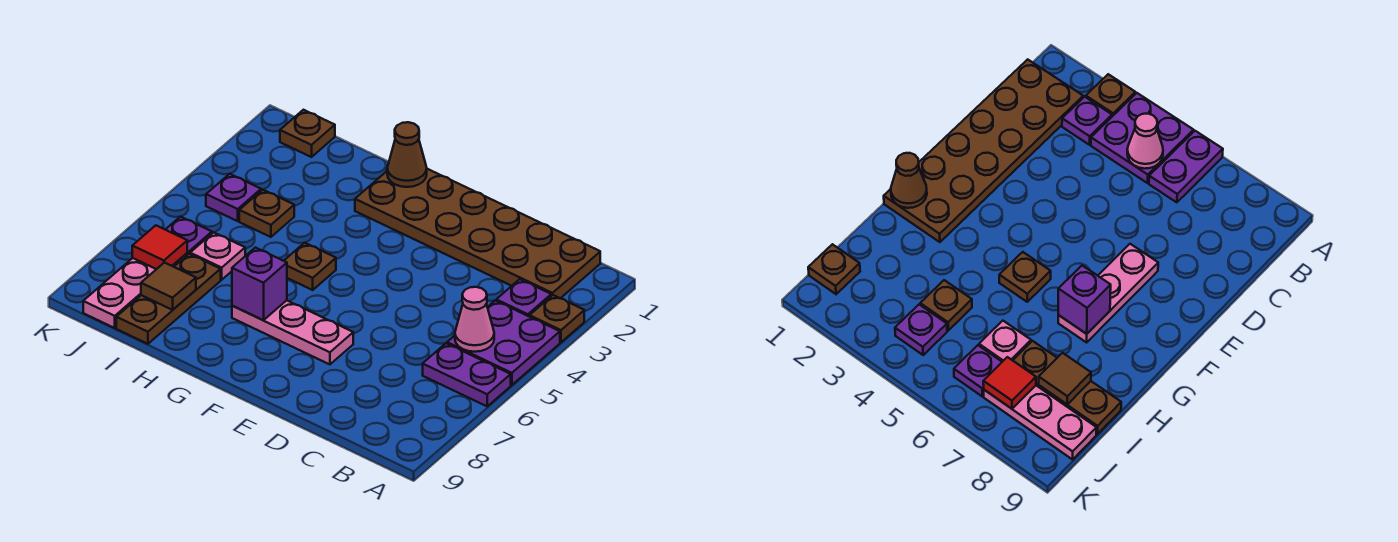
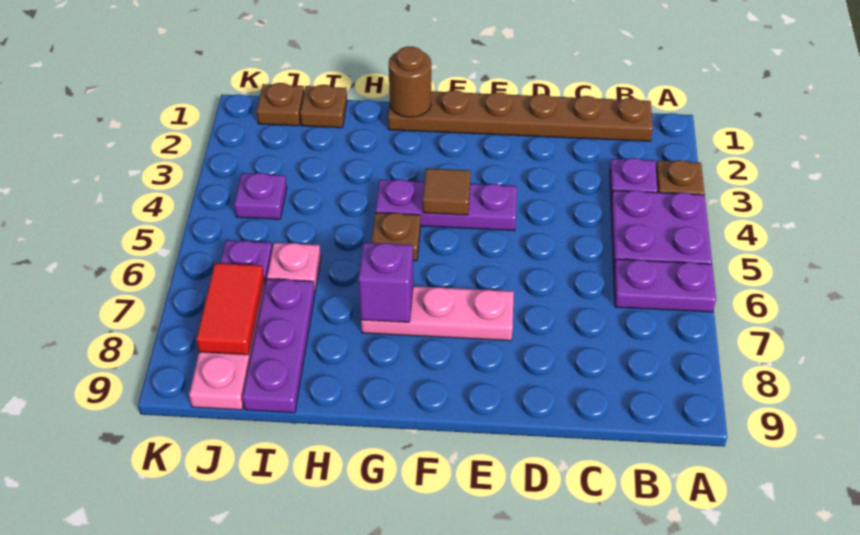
brown 2x6 plate [355,169,600,298] -> brown 1x6 plate [388,90,653,141]
pink 1x1 cone [455,287,494,352] -> none
none -> purple 1x3 plate [375,179,517,231]
brown 1x1 cone [387,122,427,187] -> brown 1x1 round brick [389,46,431,117]
brown 1x1 plate [239,190,294,237] -> brown 1x1 plate moved to [300,85,347,128]
brown 1x3 plate [116,254,221,344] -> purple 1x3 plate [243,279,315,413]
brown 1x1 tile [141,263,196,310] -> brown 1x1 tile moved to [423,168,471,215]
red 1x1 tile [132,225,187,269] -> red 1x2 tile [196,263,264,355]

